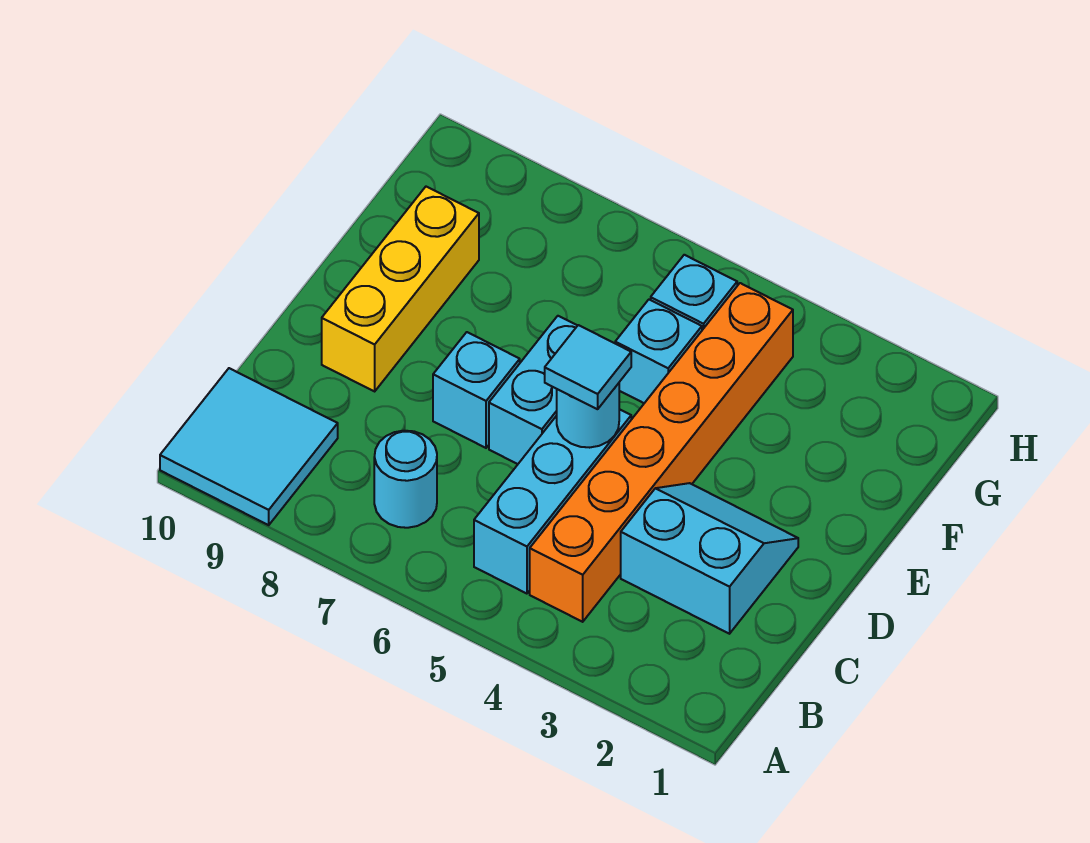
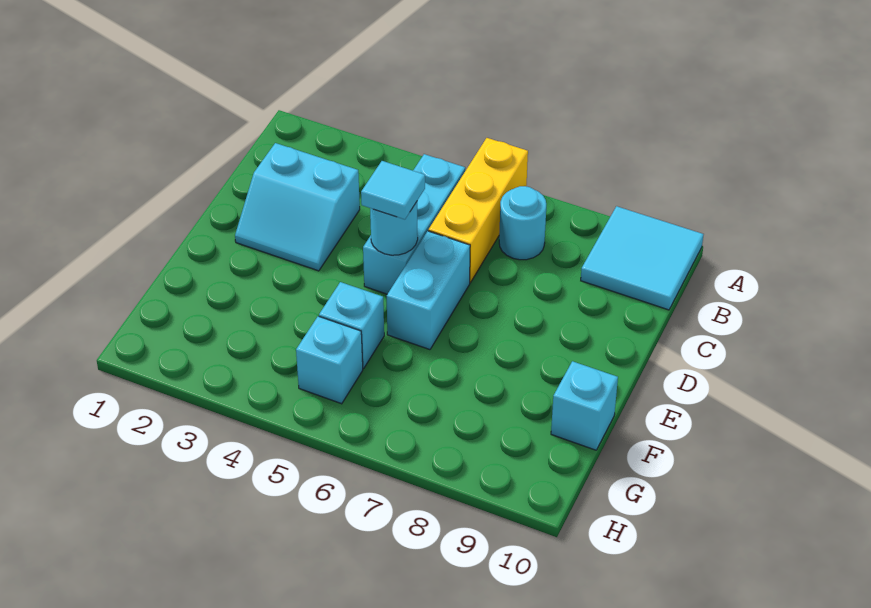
orange 1x6 brick [530,283,793,622] -> none
cyan 1x1 brick [433,332,520,448] -> cyan 1x1 brick moved to [551,361,618,450]
yellow 1x3 brick [322,187,479,391] -> yellow 1x3 brick moved to [428,138,528,283]

